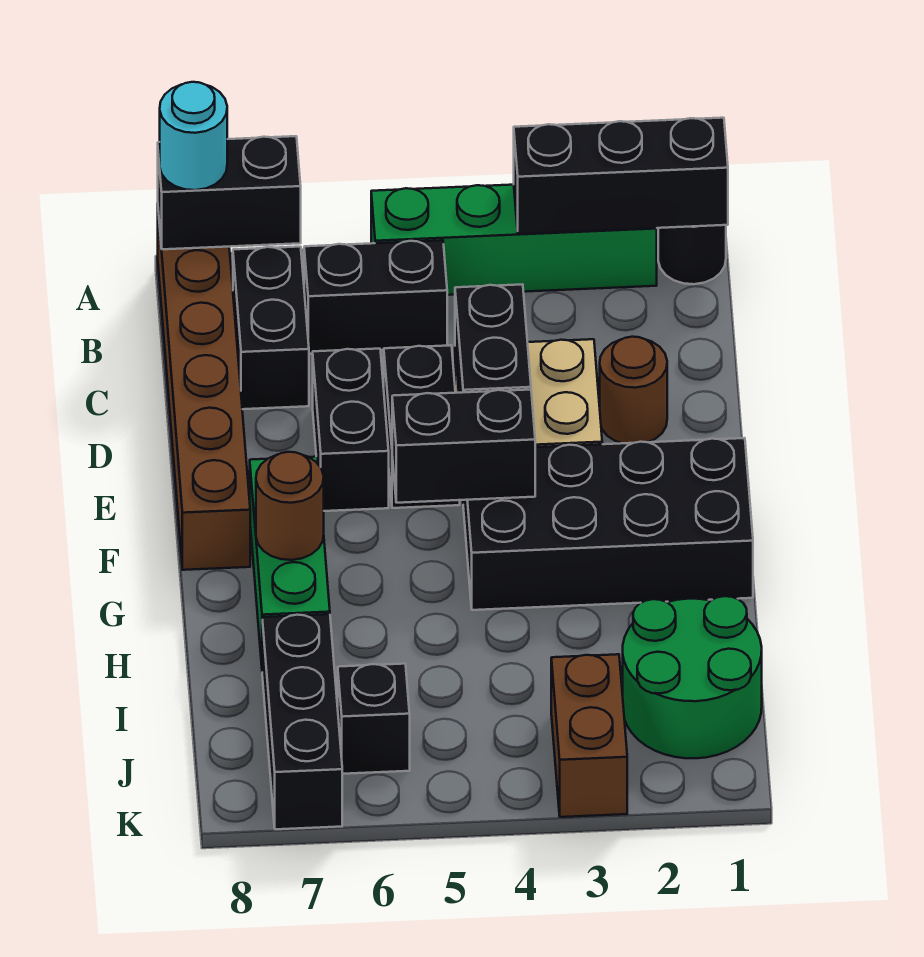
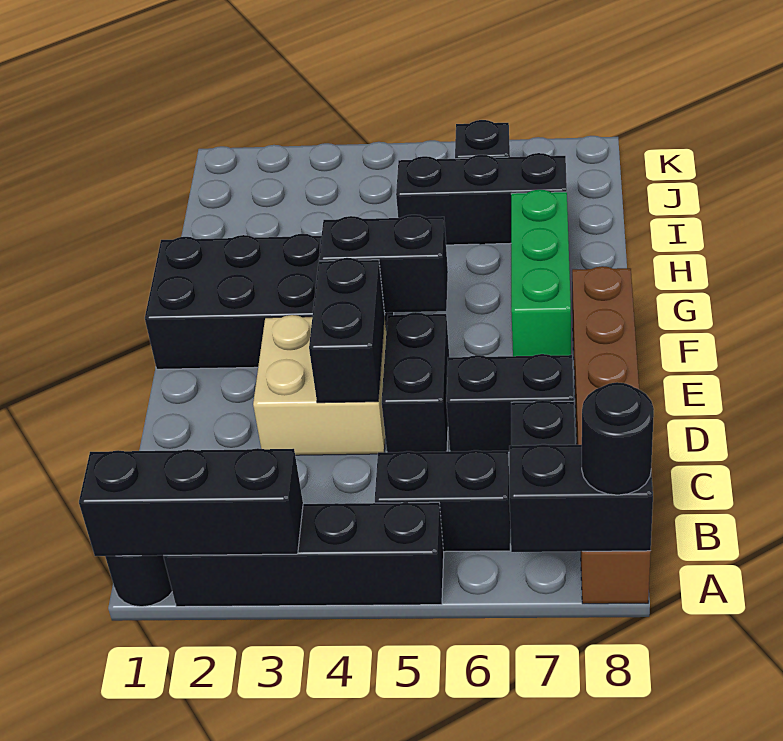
green 1x4 brick [371,185,657,295] -> black 1x4 brick [163,502,444,607]
cyan 1x1 round brick [160,82,227,190] -> black 1x1 round brick [582,382,654,495]
brown 1x1 round brick [600,337,667,443] -> none
black 1x2 brick [313,349,389,511] -> black 1x2 brick turned to [446,354,574,452]
brown 1x1 round brick [256,452,324,560] -> none
green 2x2 round brick [623,596,762,758] -> none
black 1x3 brick [262,614,342,829] -> black 1x3 brick turned to [396,153,567,245]
brown 1x2 brick [551,654,627,817] -> none

